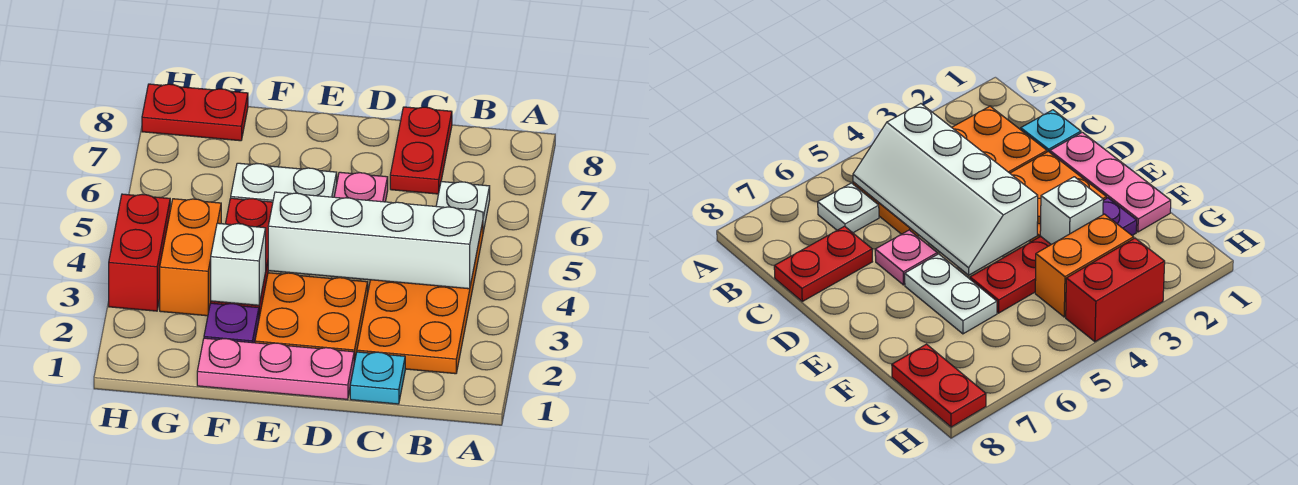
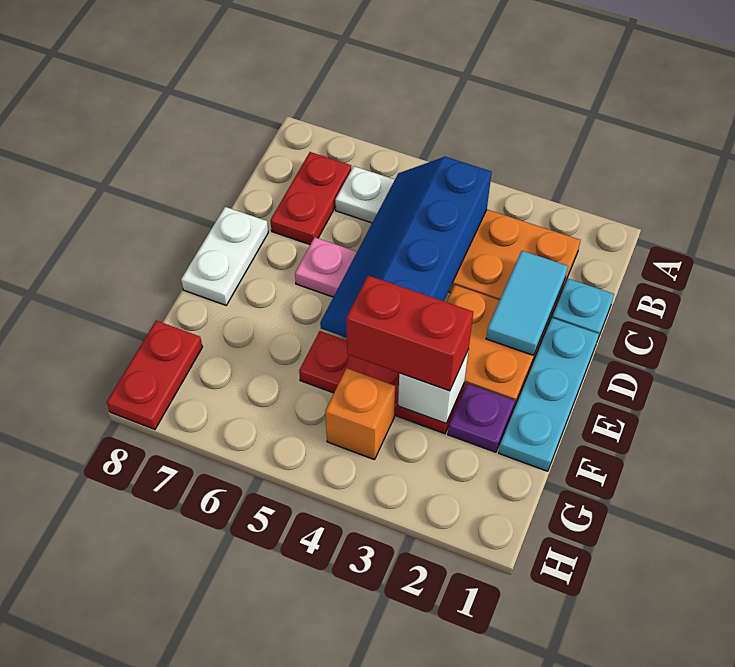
white 2x4 slope [268,192,483,289] -> blue 2x4 slope [320,157,492,338]
none -> cyan 1x2 tile [486,251,568,355]
red 1x2 plate [390,107,452,194] -> red 1x2 plate turned to [270,152,352,245]
pink 1x3 plate [197,338,354,400] -> cyan 1x3 plate [499,318,599,471]
white 1x2 plate [231,163,337,202] -> white 1x2 plate moved to [181,207,268,305]
orange 1x2 brick [160,199,221,316] -> orange 1x1 brick [325,368,395,460]
red 1x2 brick [109,194,170,311] -> red 1x2 brick moved to [346,275,473,391]

